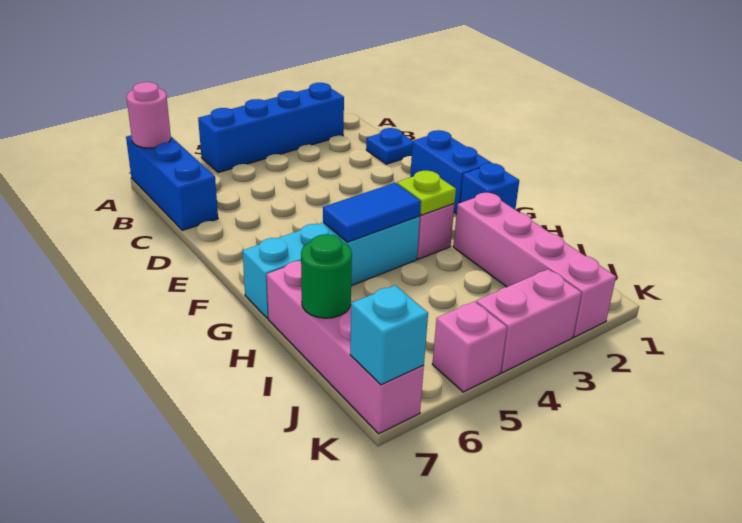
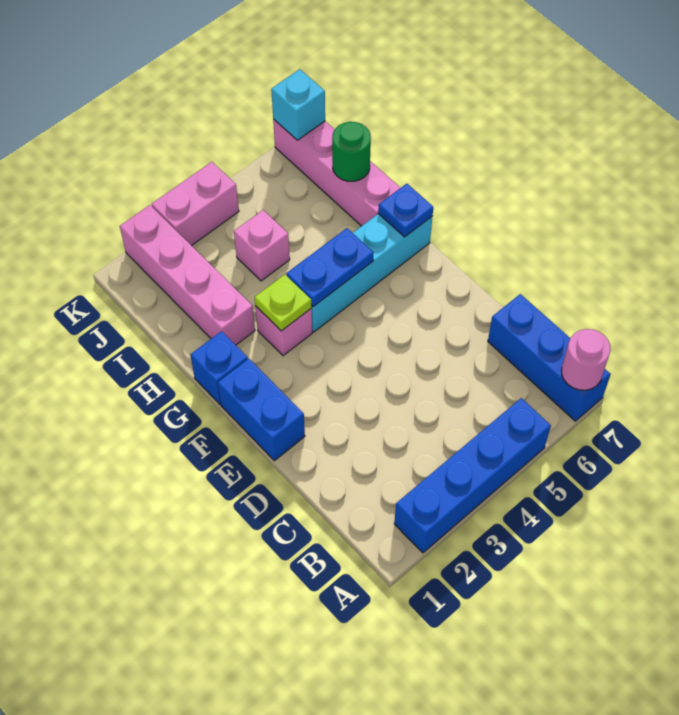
blue 1x1 plate [366,128,413,164] -> blue 1x1 plate moved to [378,184,433,237]
blue 1x2 tile [323,183,421,242] -> blue 1x2 plate [286,228,373,307]
pink 1x1 brick [432,301,507,392] -> pink 1x1 brick moved to [234,210,290,281]

